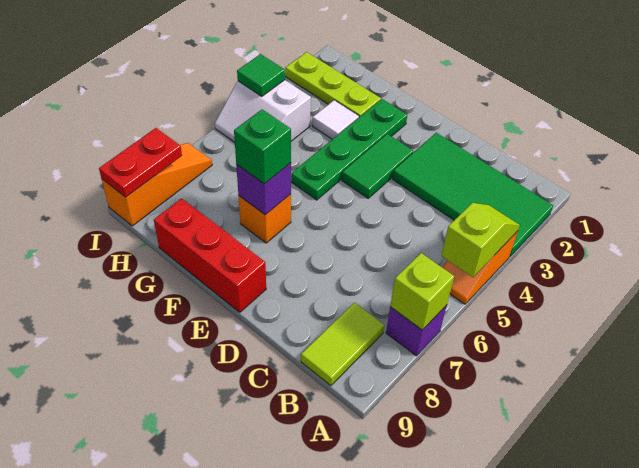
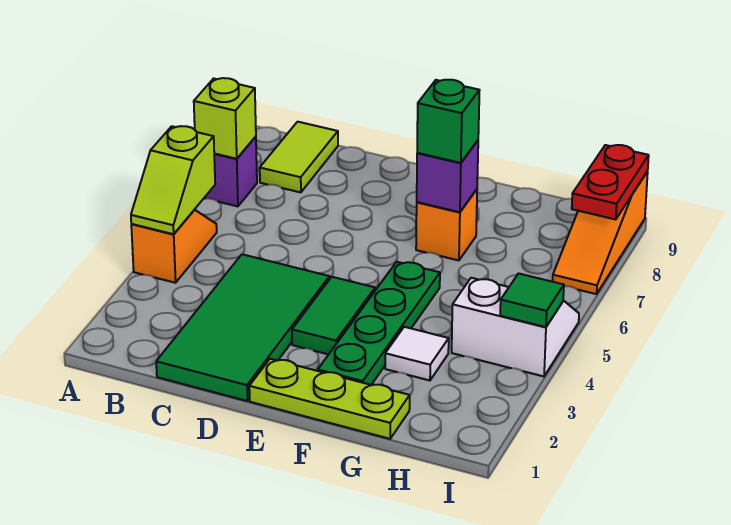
green 2x4 tile [392,133,553,257] -> green 2x4 tile turned to [156,254,330,401]
red 1x3 brick [154,198,266,312] -> none
lime 1x3 plate [285,52,381,117] -> lime 1x3 plate moved to [249,359,410,439]

